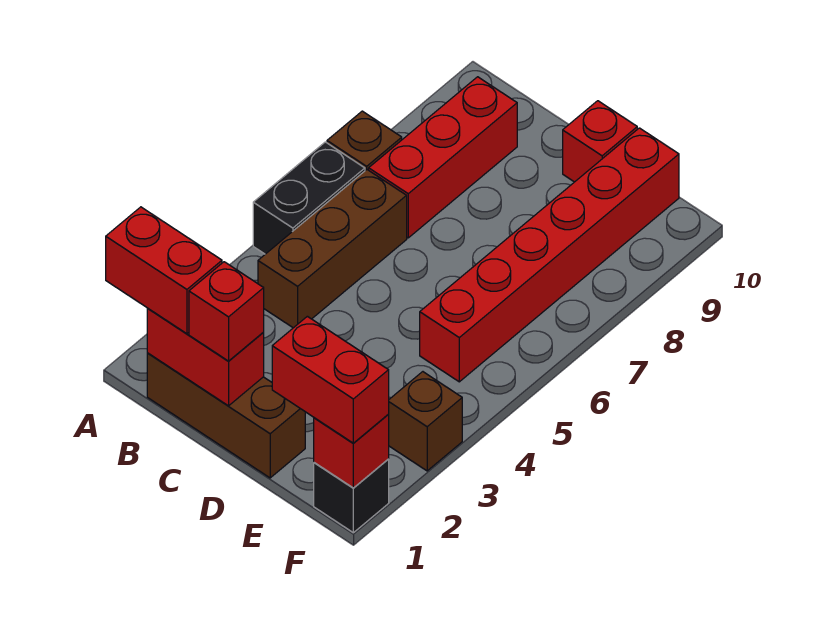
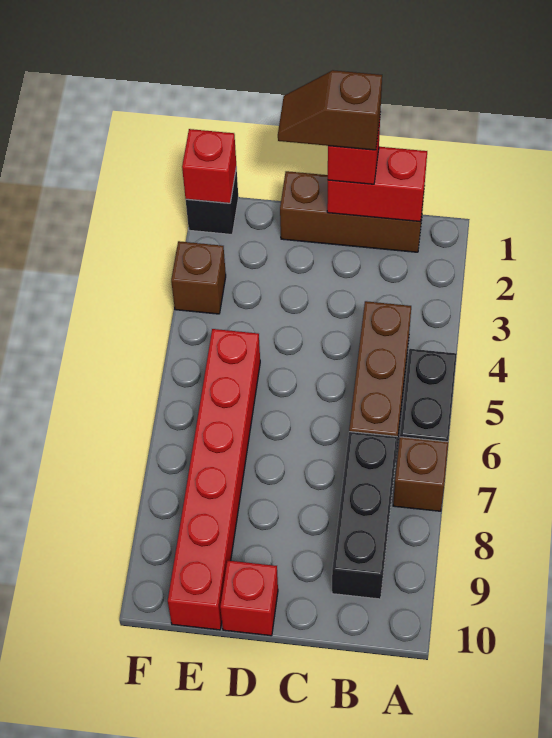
red 1x2 brick [106,207,222,334] -> none
red 1x3 brick [369,77,517,238] -> black 1x3 brick [332,432,397,599]
none -> brown 1x2 slope [278,70,382,150]
red 1x2 brick [272,316,389,443] -> none

